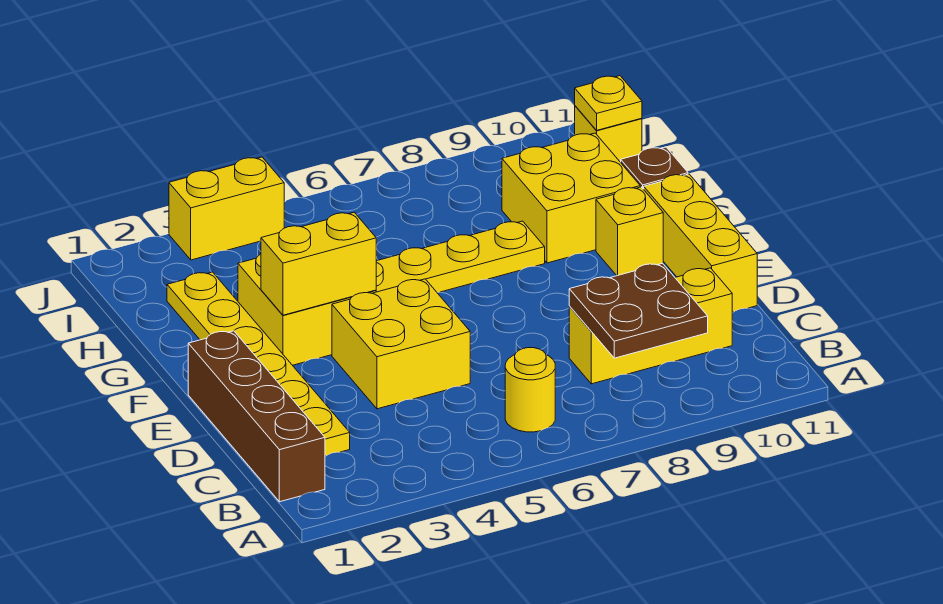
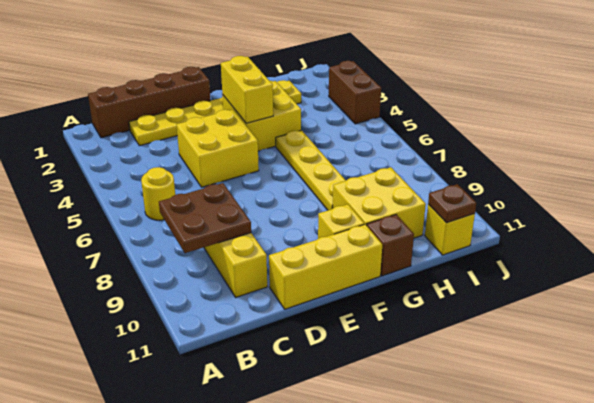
yellow 1x1 plate [575,76,642,130] -> brown 1x1 plate [428,184,476,223]
yellow 1x2 brick [169,157,284,260] -> brown 1x2 brick [329,61,381,124]

